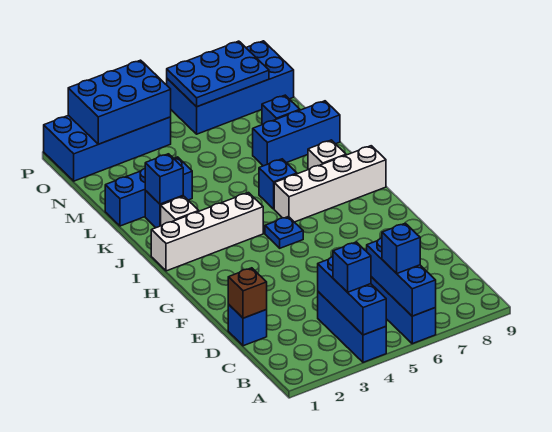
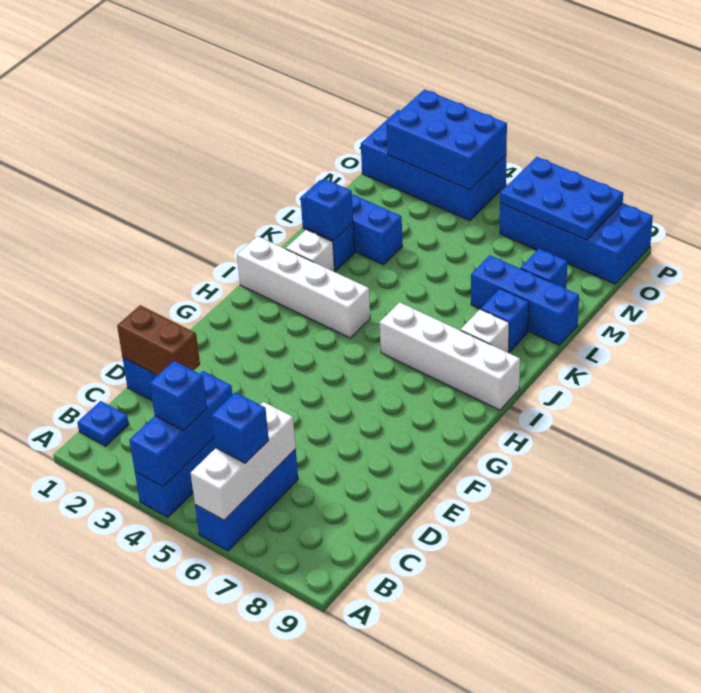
blue 1x3 brick [367,238,436,316] -> white 1x3 brick [191,402,296,520]
brown 1x1 brick [228,268,267,318] -> brown 1x2 brick [117,305,200,375]
blue 1x1 plate [265,217,303,248] -> blue 1x1 plate moved to [77,401,129,446]
blue 1x1 brick [259,159,297,209] -> blue 1x1 brick moved to [481,289,529,352]

